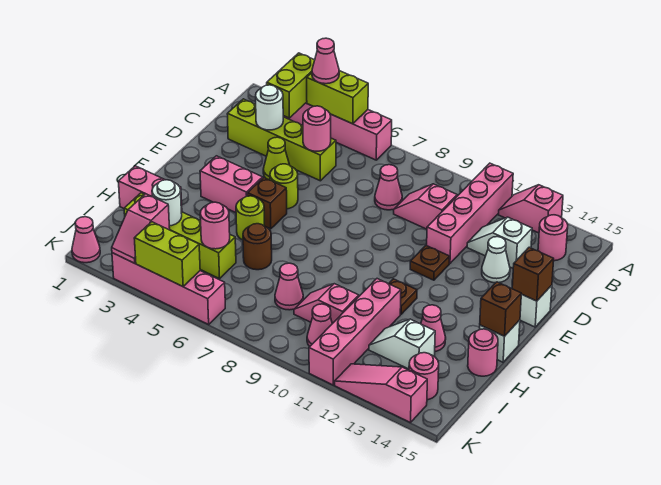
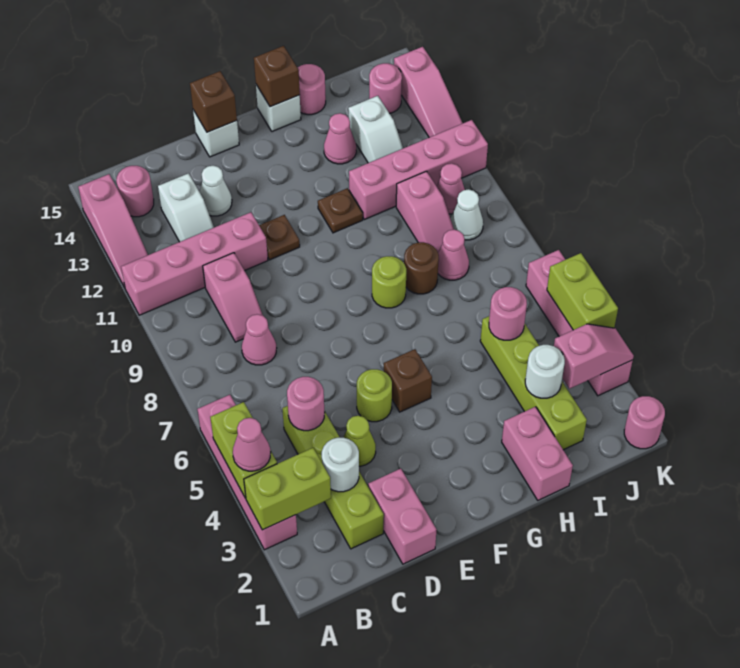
pink 1x2 slope [498,185,563,233] -> pink 1x3 slope [78,174,148,288]
pink 1x2 brick [200,156,263,213] -> pink 1x2 brick moved to [368,469,437,564]
lime 1x1 round brick [236,196,264,240] -> lime 1x1 round brick moved to [372,256,406,308]
brown 1x1 round brick [243,224,272,270] -> brown 1x1 round brick moved to [404,242,439,294]
none -> white 1x1 cone [451,189,483,240]
pink 1x1 cone [72,217,100,263] -> pink 1x1 round brick [624,396,665,449]

